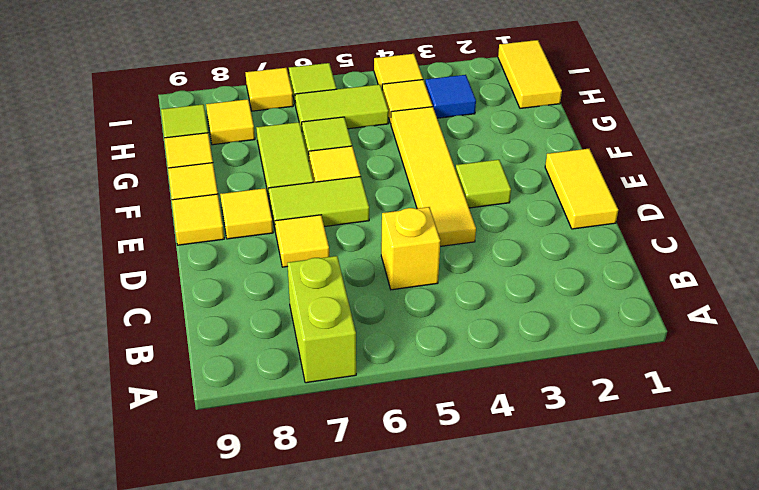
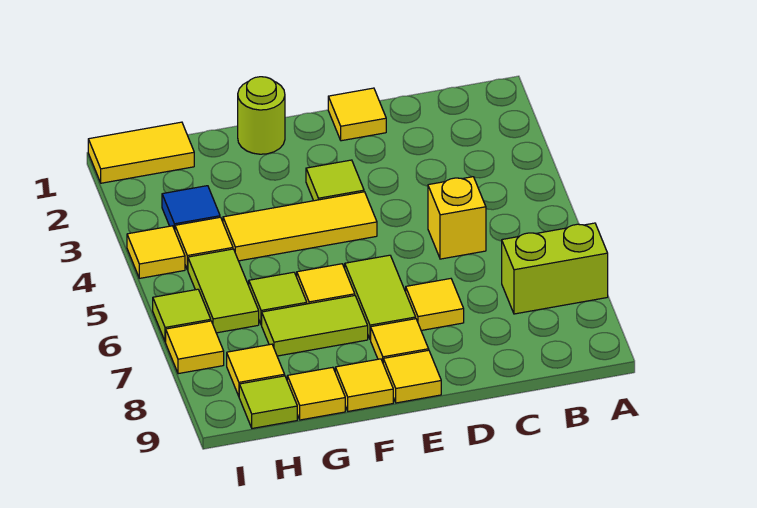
yellow 1x2 tile [545,149,618,229] -> yellow 1x1 tile [328,88,386,141]
yellow 1x4 tile [391,107,476,246] -> yellow 1x3 tile [223,192,377,261]
none -> lime 1x1 round brick [238,77,285,154]

